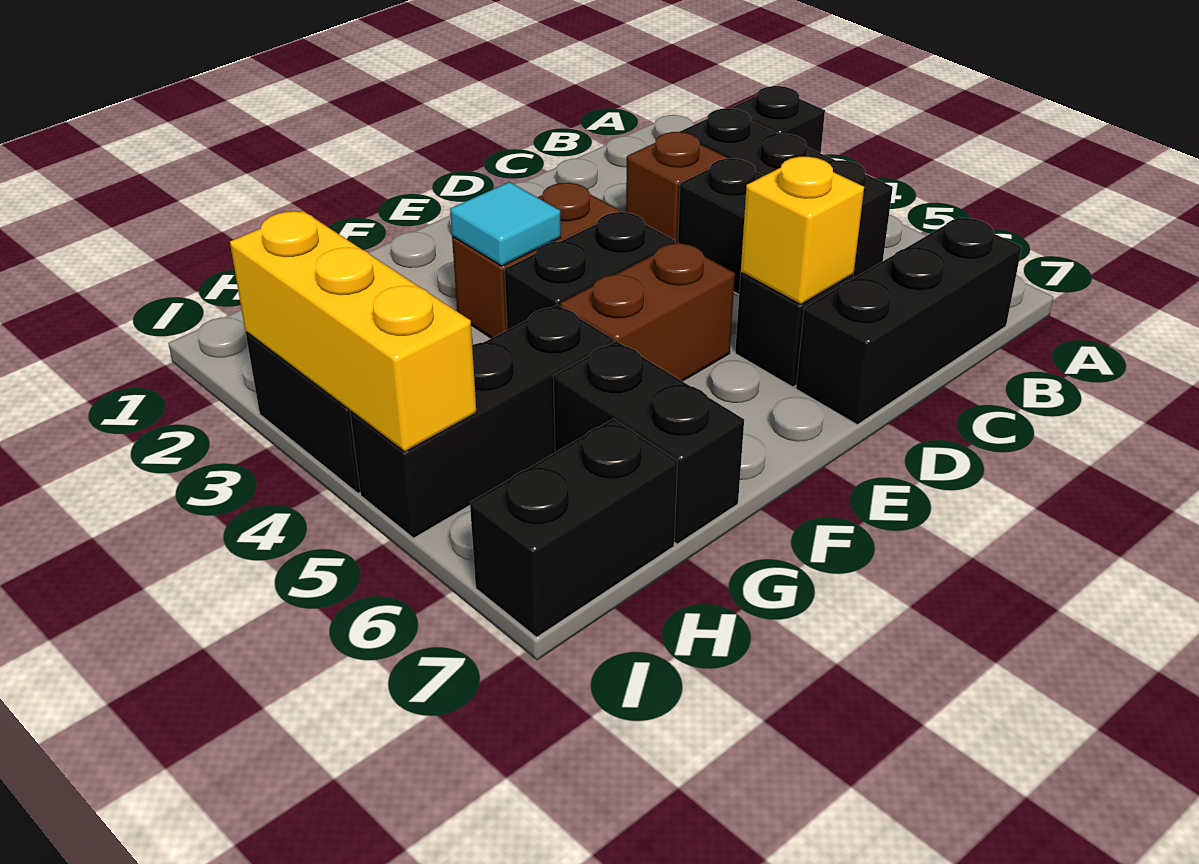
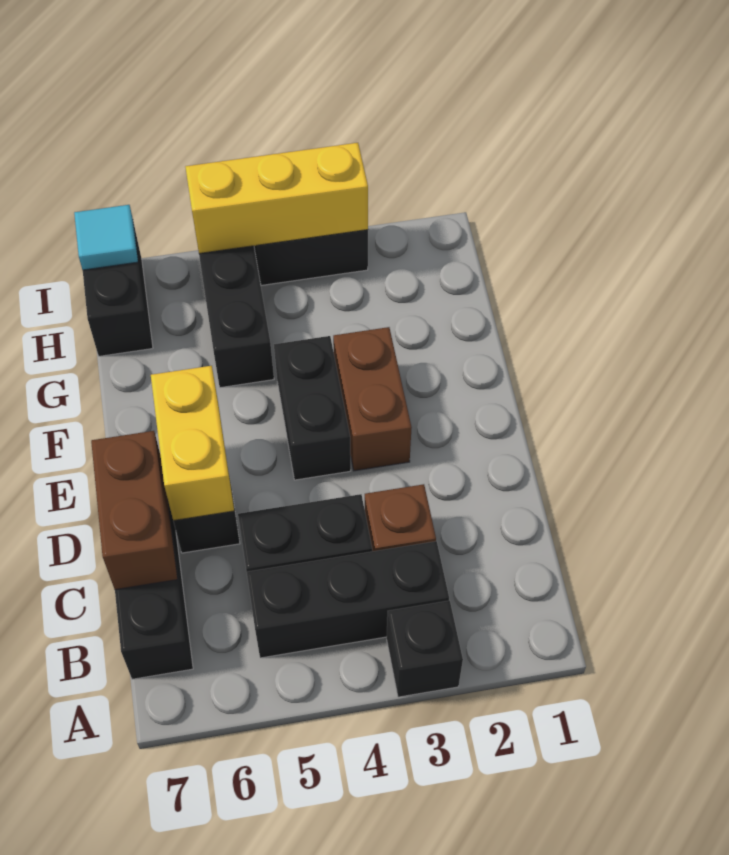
yellow 1x1 brick [741,157,864,305] -> yellow 1x2 brick [151,366,234,521]
brown 1x2 brick [560,242,735,381] -> brown 1x2 brick moved to [91,431,177,590]
cyan 1x1 tile [450,182,561,266] -> cyan 1x1 tile moved to [74,205,138,270]
black 1x2 brick [553,341,744,544] -> none

